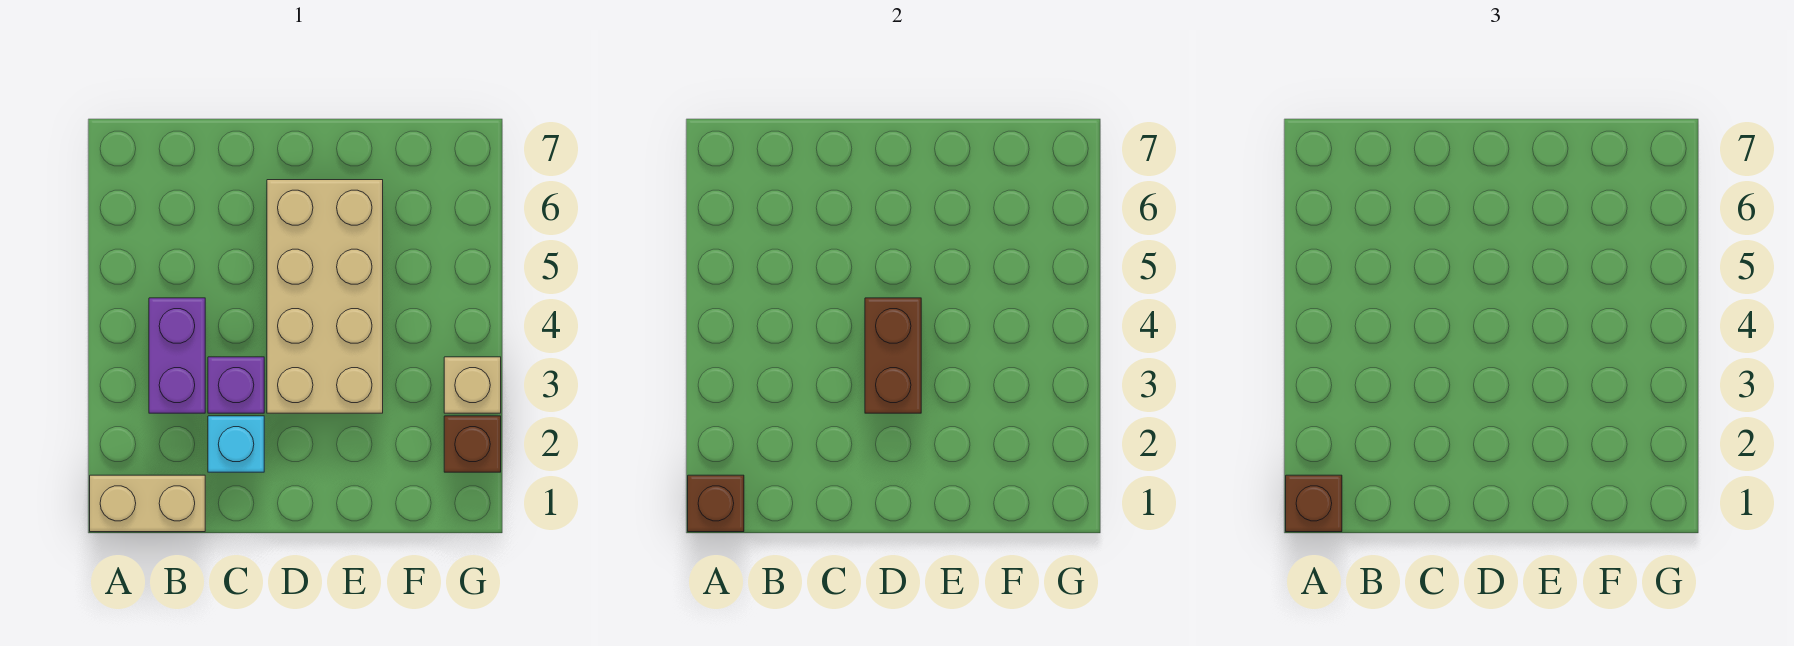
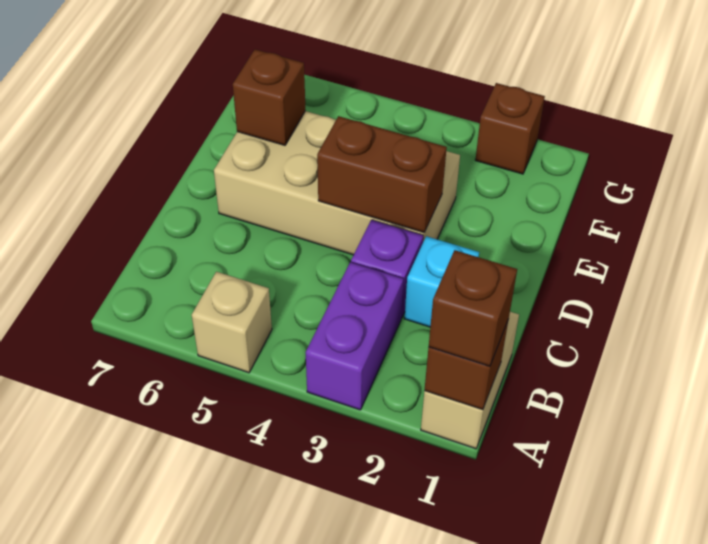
purple 1x2 brick [149,298,205,413] -> purple 1x2 brick turned to [306,262,403,410]
none -> brown 1x1 brick [233,49,305,145]
tan 1x1 brick [444,357,501,413] -> tan 1x1 brick moved to [192,272,272,373]

